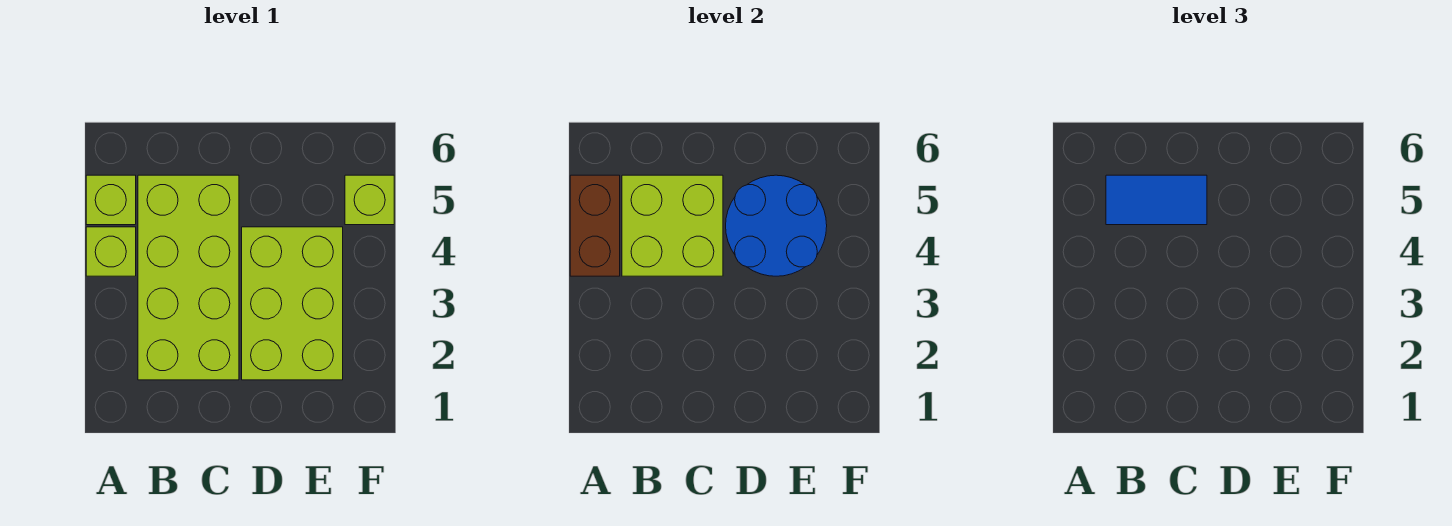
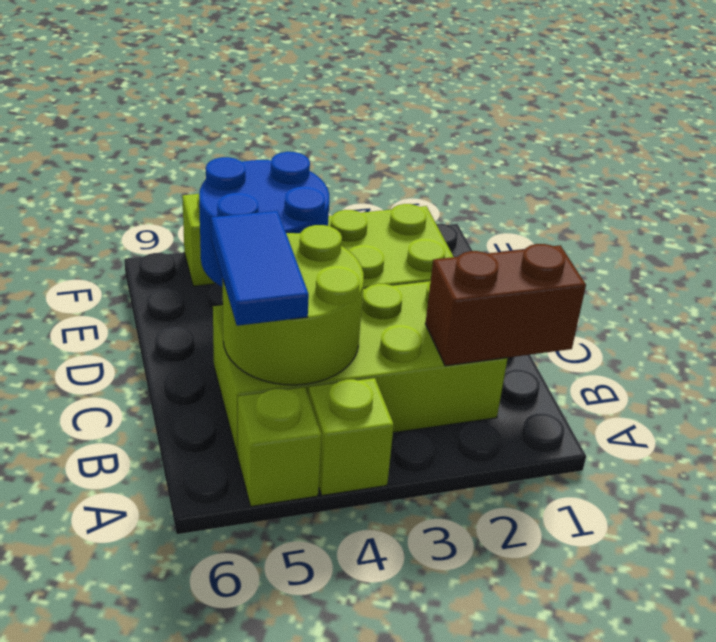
brown 1x2 brick [570,175,620,276] -> brown 1x2 brick moved to [425,244,586,366]
lime 2x2 brick [622,175,723,276] -> lime 2x2 round brick [223,225,364,385]

